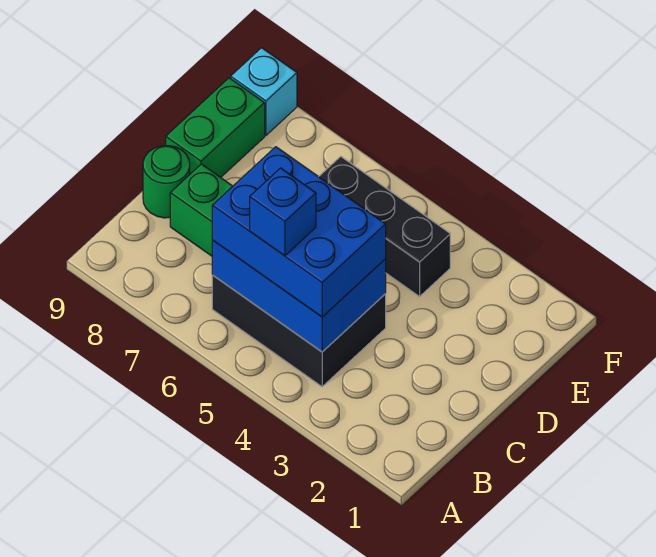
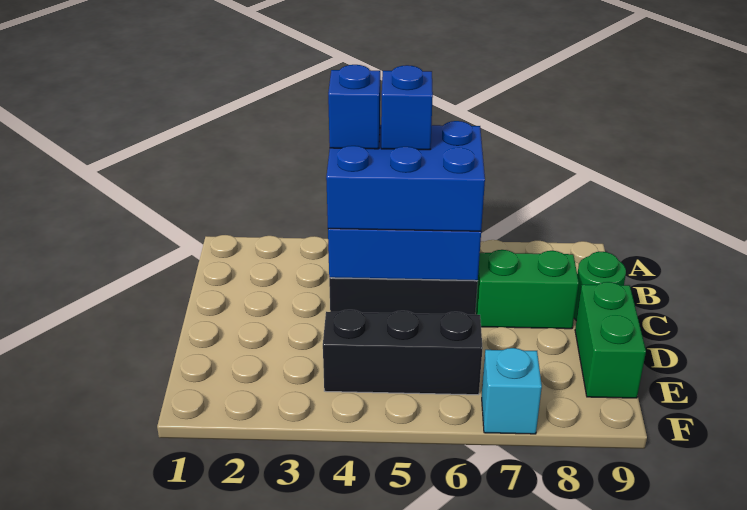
none -> blue 1x1 brick [328,65,380,149]
cyan 1x1 brick [231,48,297,135] -> cyan 1x1 brick moved to [482,348,542,434]

